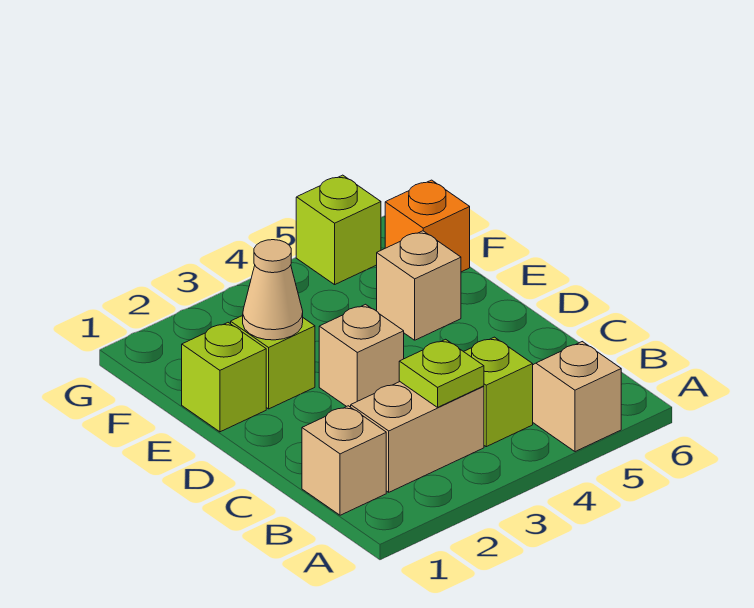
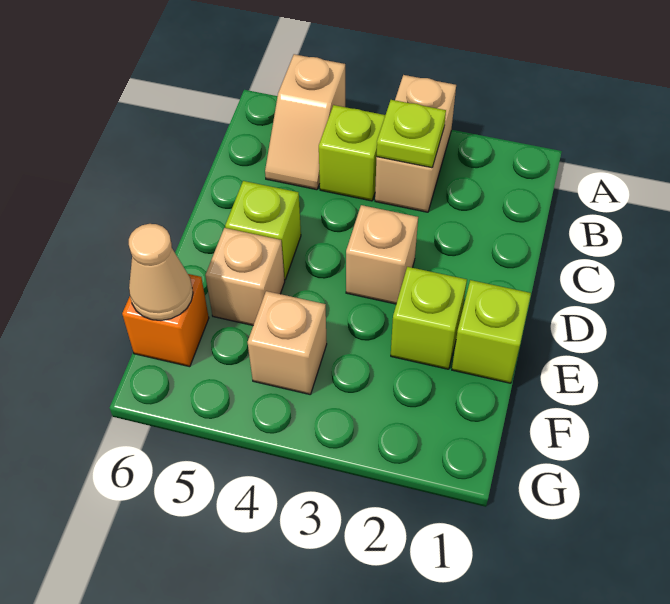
tan 1x1 brick [302,406,386,515] -> tan 1x1 brick moved to [248,291,327,395]
tan 1x2 brick [351,382,484,492] -> tan 1x2 brick turned to [375,75,456,212]
tan 1x1 cone [243,240,303,340] -> tan 1x1 cone moved to [129,224,193,320]
lime 1x1 brick [296,175,381,285] -> lime 1x1 brick moved to [225,181,301,280]

